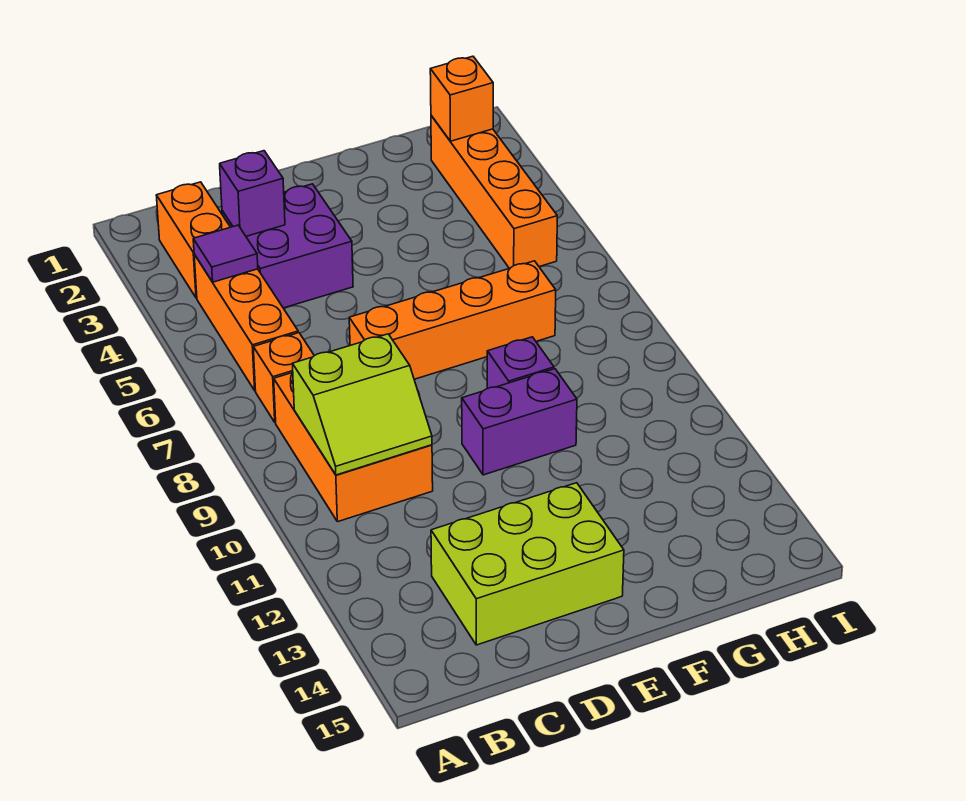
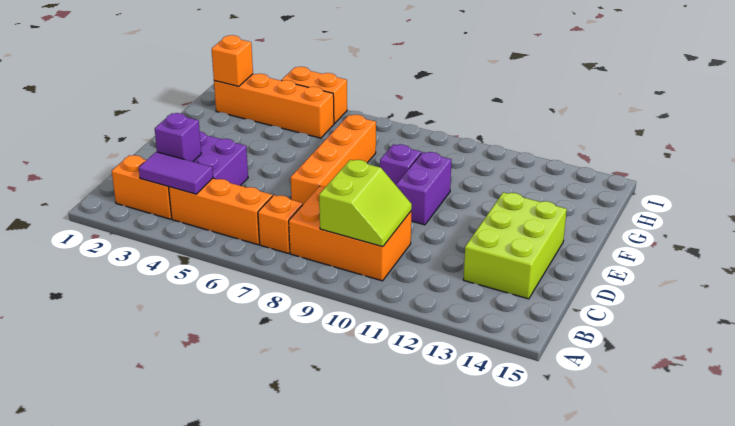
purple 1x1 tile [193,225,258,282] -> purple 1x2 tile [139,152,213,194]
none -> orange 1x2 brick [281,67,347,124]

